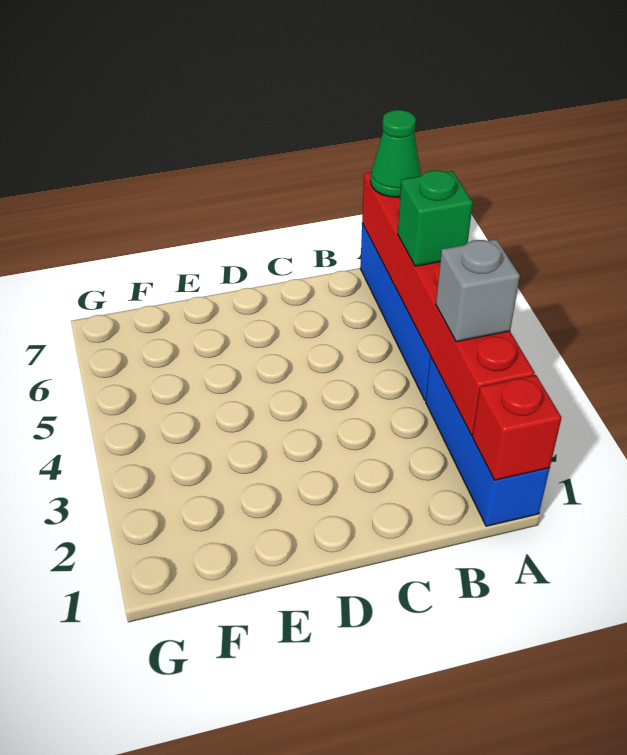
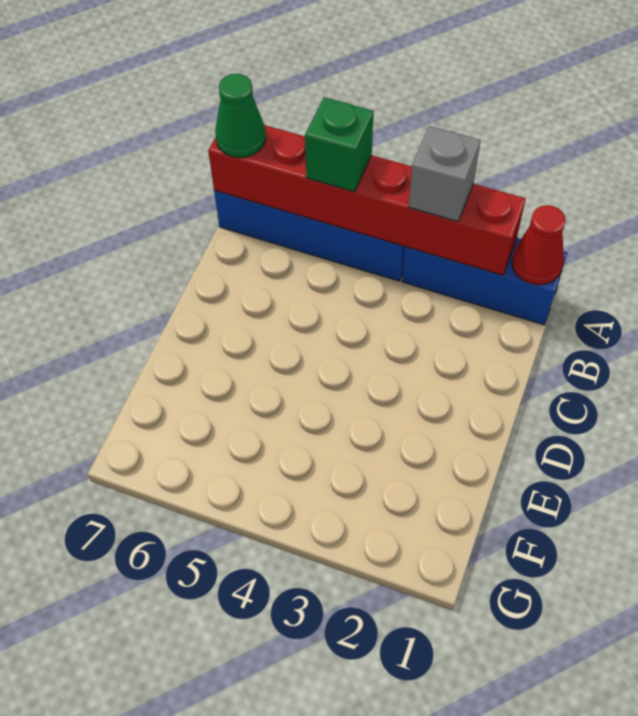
red 1x1 brick [472,375,562,480] -> red 1x1 cone [512,205,566,285]

